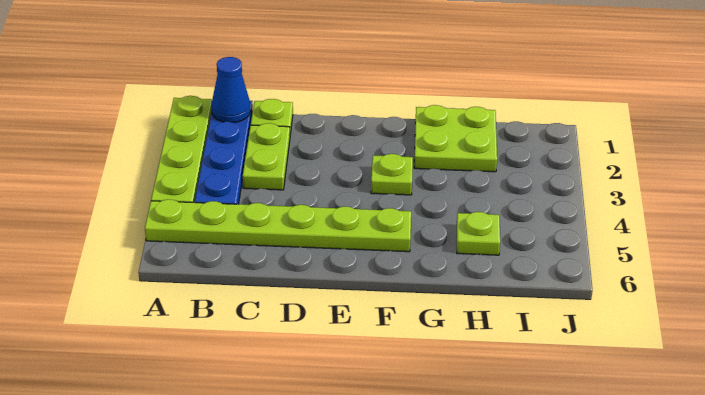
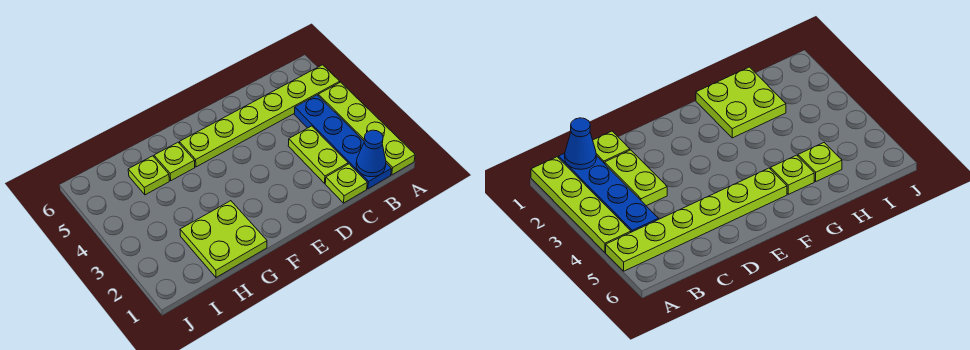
lime 1x1 plate [371,154,413,195] -> lime 1x1 plate moved to [154,142,195,181]

